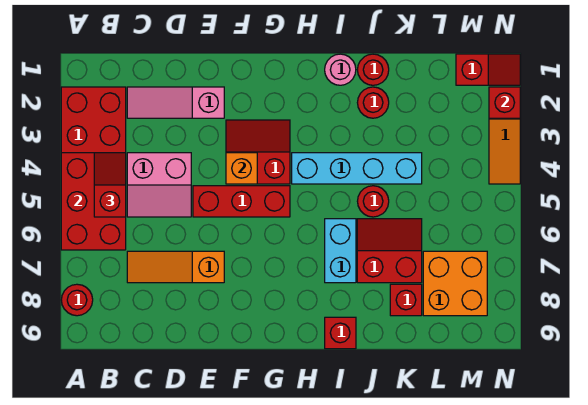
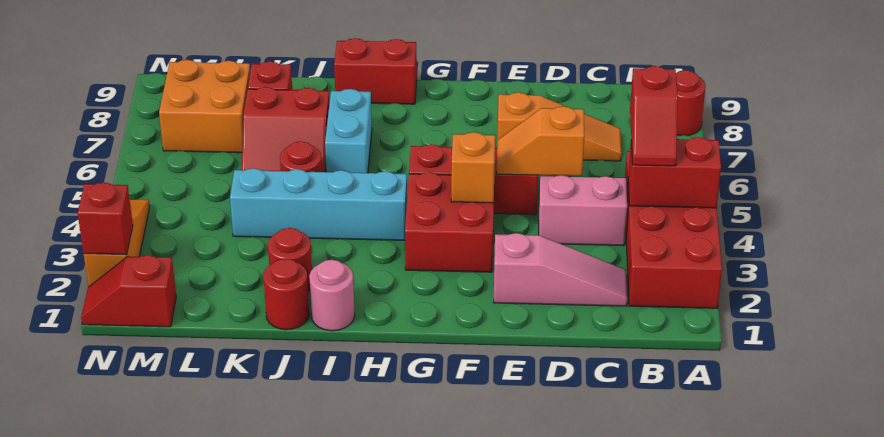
red 2x3 brick [61,153,126,250] -> red 1x2 brick [628,137,721,208]
none -> orange 1x2 slope [497,106,584,176]
red 2x2 slope [226,120,290,184] -> red 2x2 brick [405,172,494,272]
red 1x1 brick [325,317,356,349] -> red 1x2 brick [334,38,417,104]

